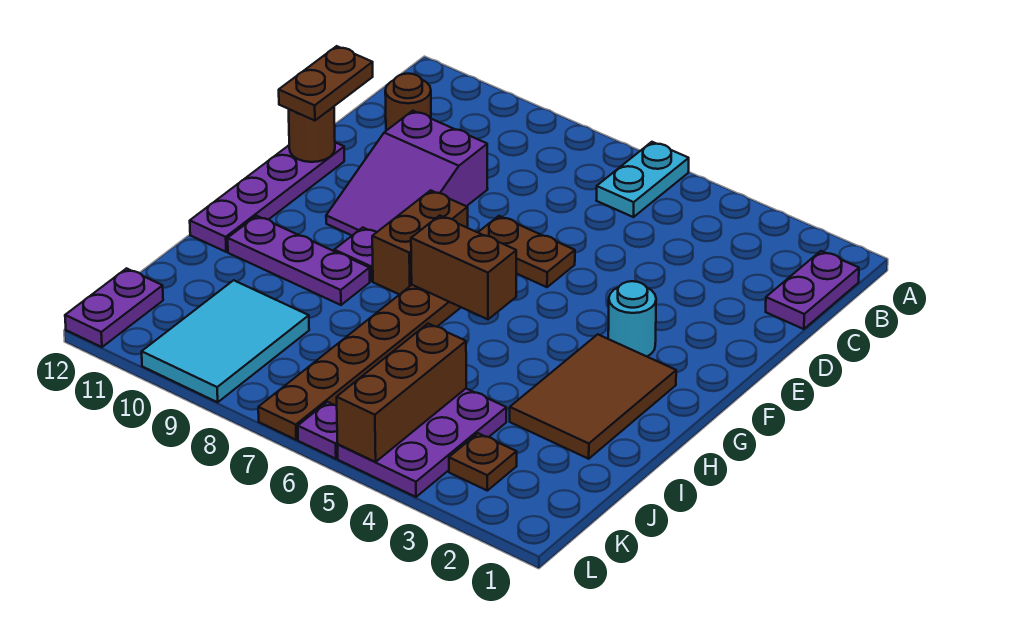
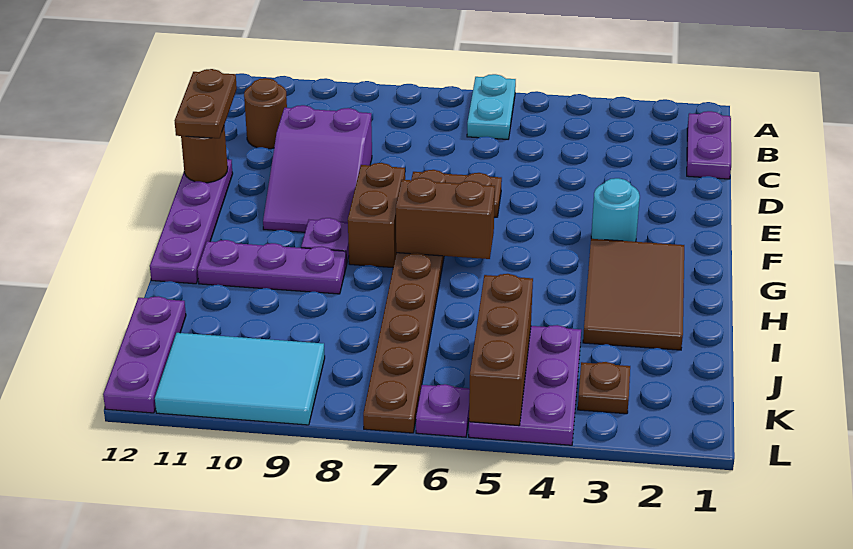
cyan 2x3 tile [142,280,309,402] -> cyan 2x3 tile turned to [155,333,325,425]
purple 1x2 plate [65,268,163,347] -> purple 1x3 plate [103,296,186,413]

